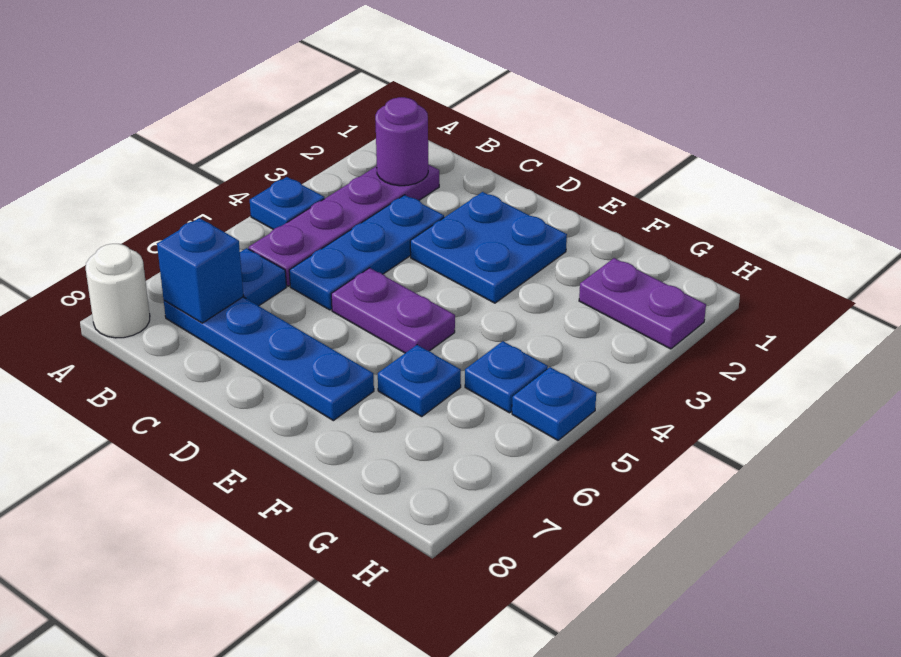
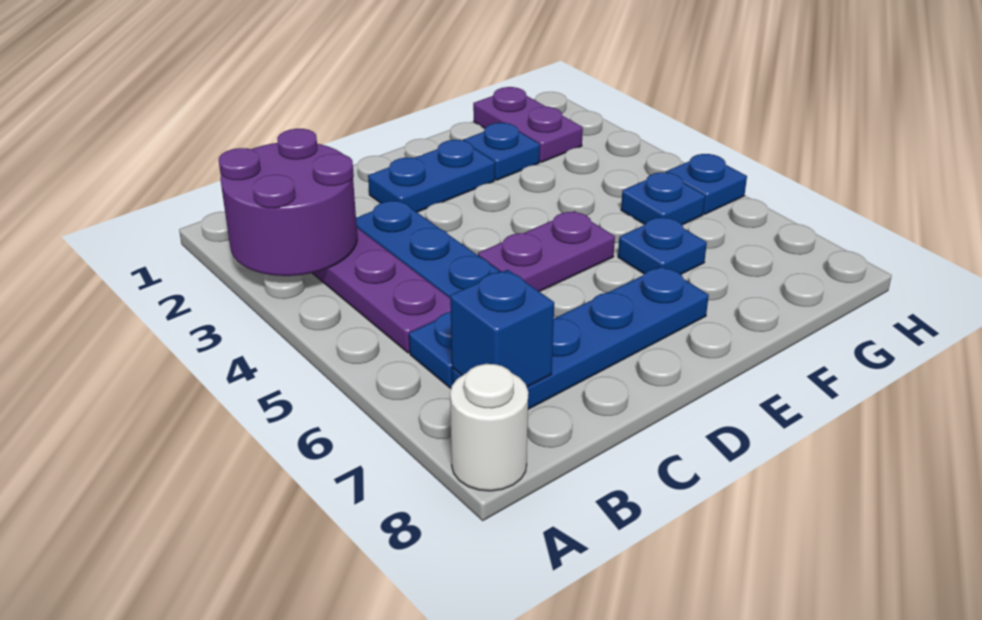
blue 1x1 plate [250,177,324,230] -> blue 1x1 plate moved to [463,123,540,180]
purple 1x1 round brick [375,97,428,186] -> purple 2x2 round brick [219,129,357,276]
blue 2x2 plate [410,192,567,303] -> blue 1x2 plate [368,140,495,212]
purple 1x2 plate [579,258,706,349] -> purple 1x2 plate turned to [473,87,583,162]

